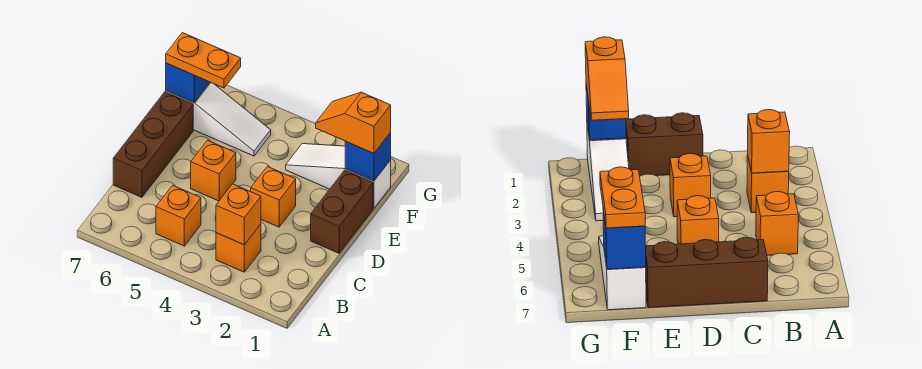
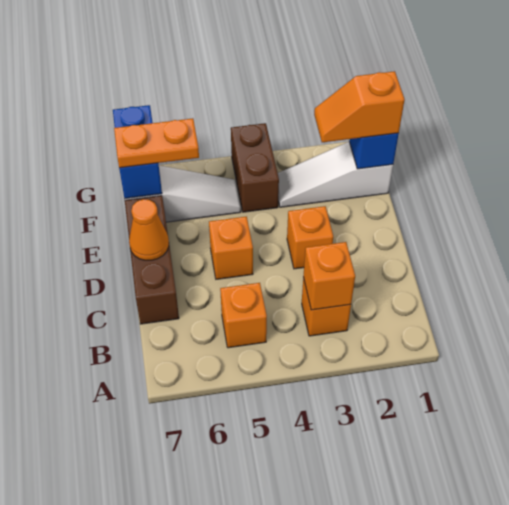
brown 1x2 brick [311,170,373,253] -> brown 1x2 brick moved to [231,123,279,212]
none -> orange 1x1 cone [129,199,169,260]
blue 1x1 brick [166,63,210,103] -> blue 1x2 brick [113,105,162,199]

